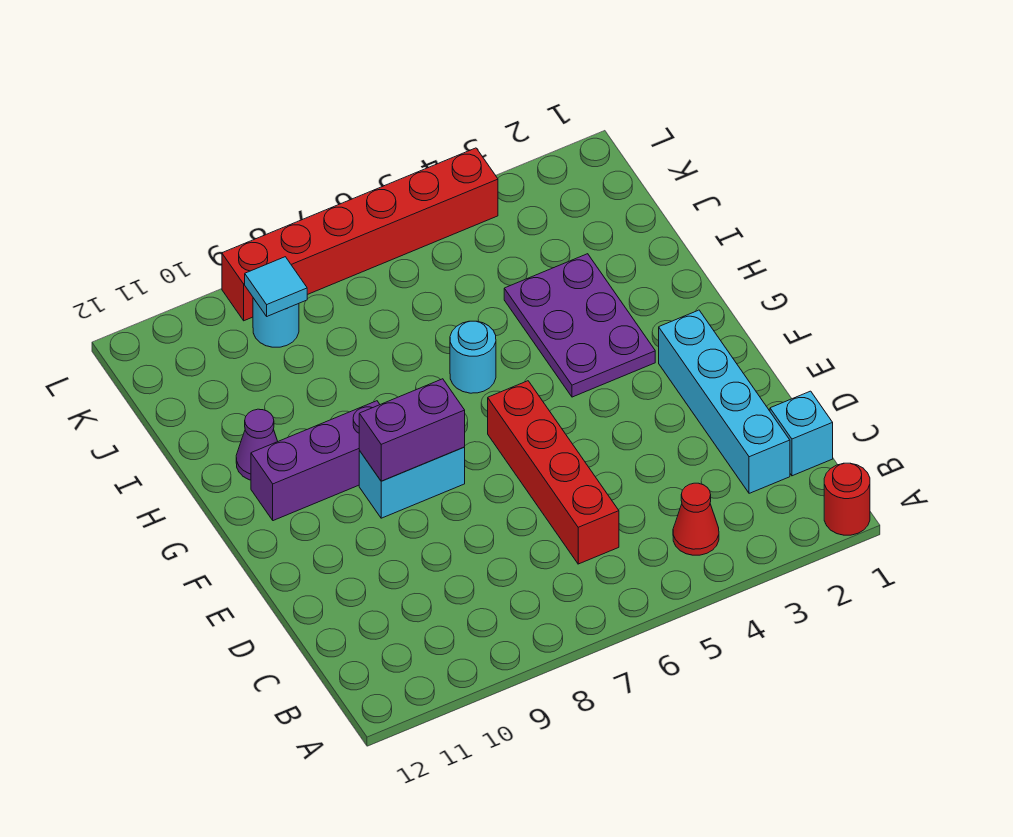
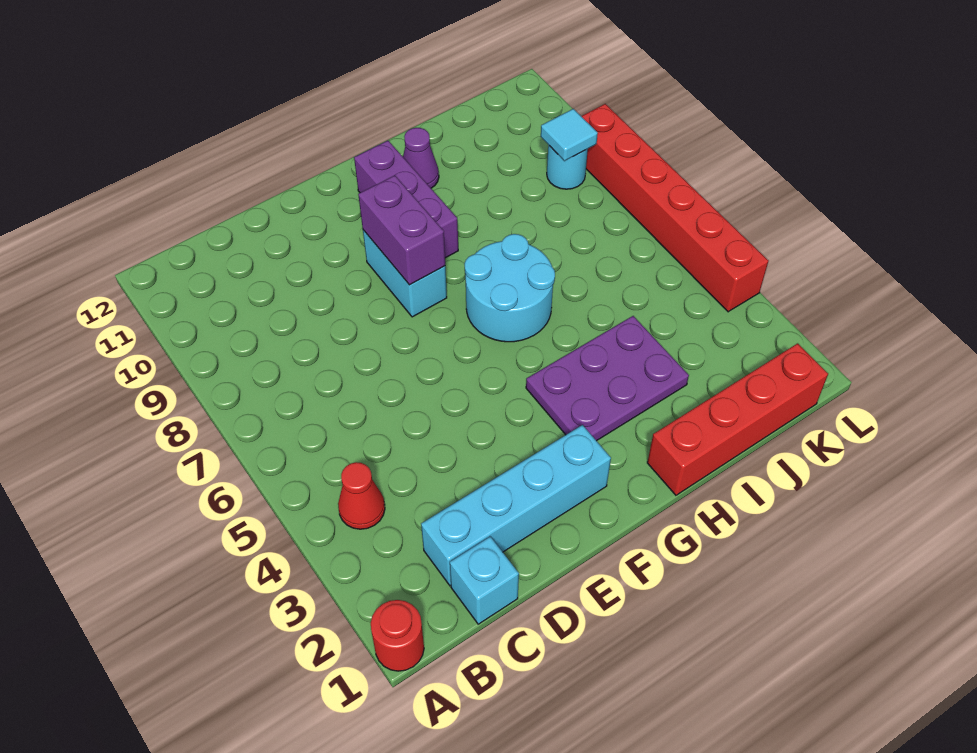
red 1x4 brick [488,381,619,564] -> red 1x4 brick moved to [647,343,828,495]
cyan 1x1 round brick [450,321,496,393] -> cyan 2x2 round brick [465,234,555,342]

